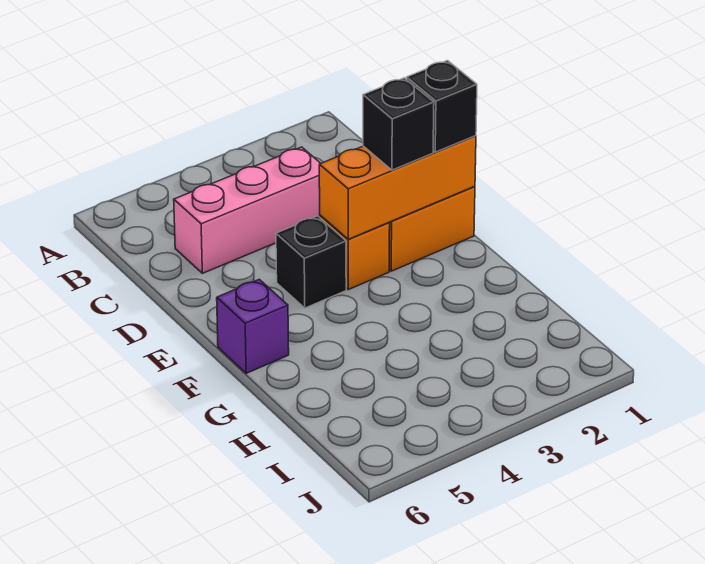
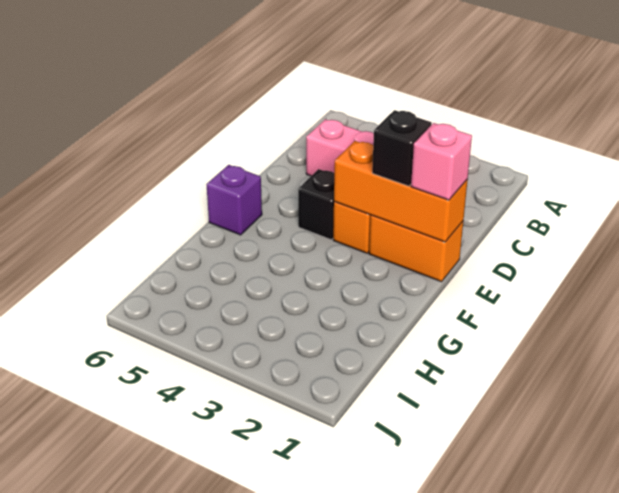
black 1x1 brick [407,61,477,152] -> pink 1x1 brick [411,123,472,200]

